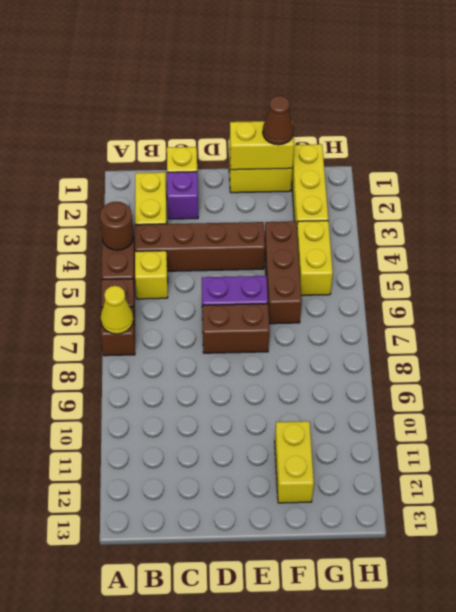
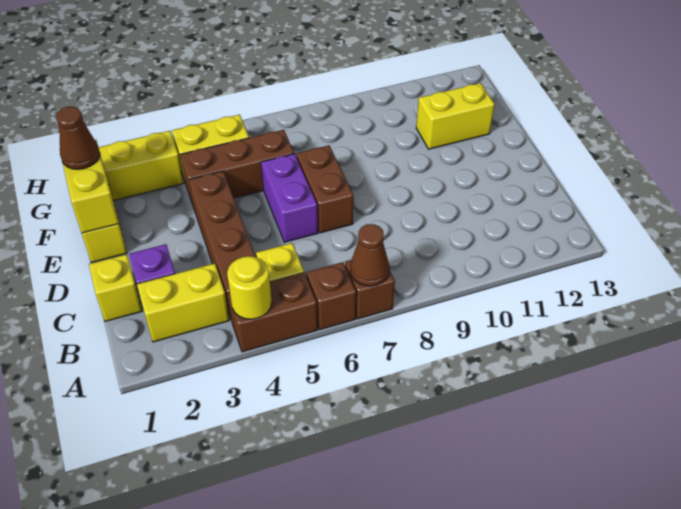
brown 1x1 round brick [100,202,134,250] -> yellow 1x1 round brick [227,256,272,319]
yellow 1x1 cone [101,286,133,334] -> brown 1x1 cone [350,224,389,286]

